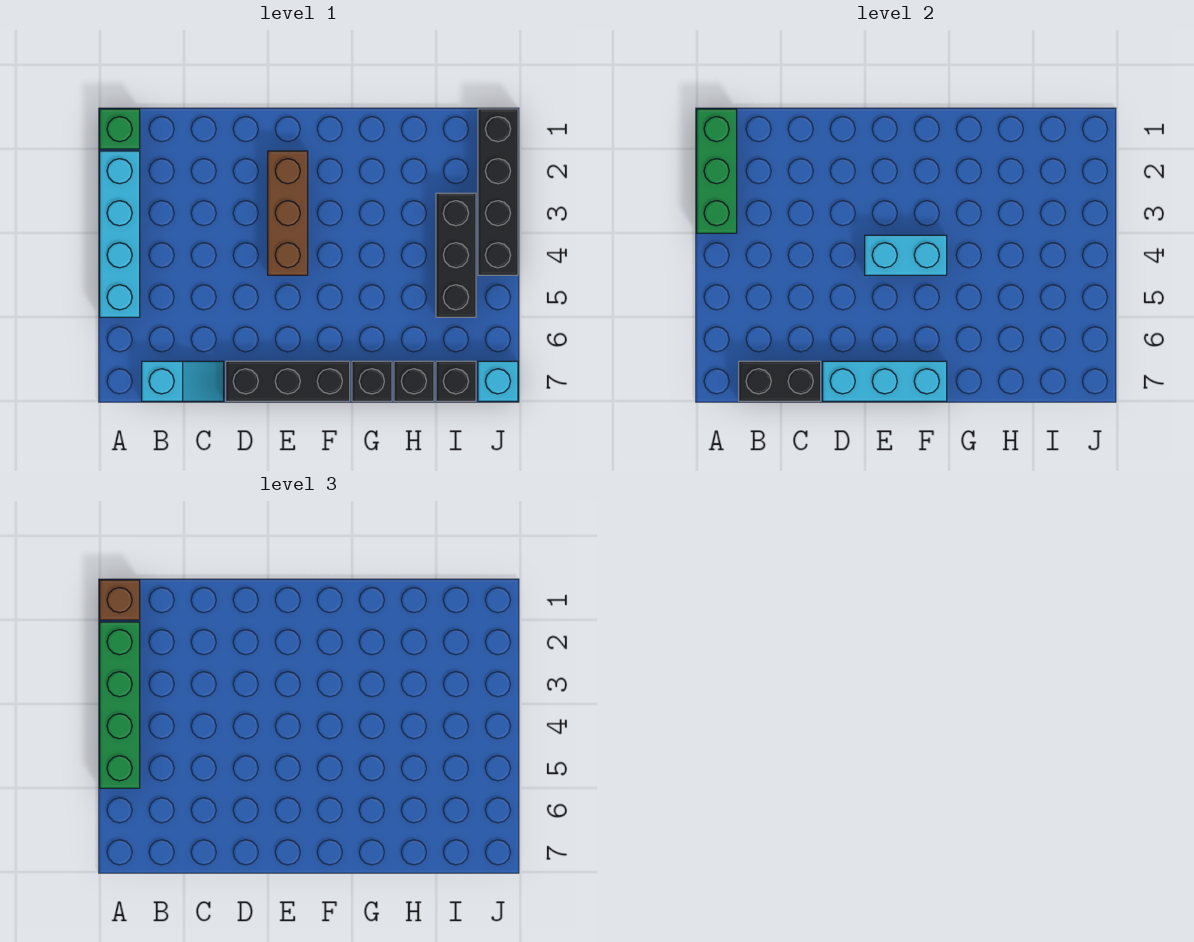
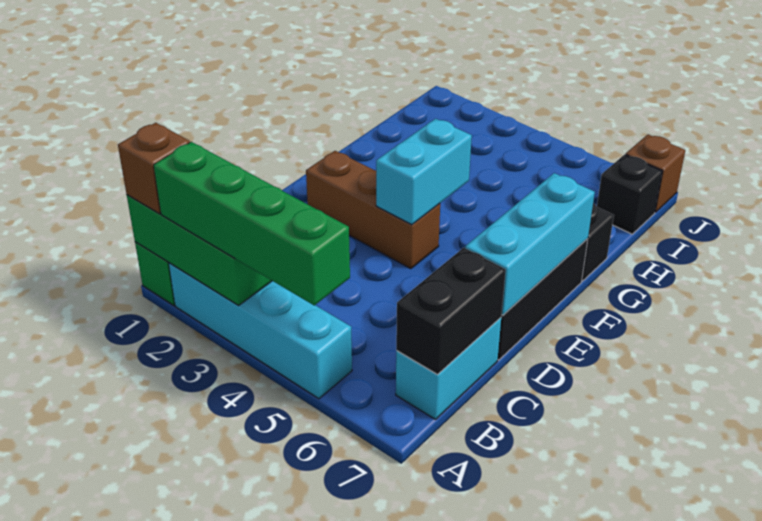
cyan 1x2 slope [142,361,224,401] -> cyan 1x2 brick [396,318,501,419]
black 1x1 brick [394,361,434,401] -> none
black 1x3 brick [436,193,476,317] -> none
black 1x4 brick [478,109,518,275] -> none
cyan 1x1 brick [478,361,518,401] -> brown 1x1 brick [626,135,685,212]

